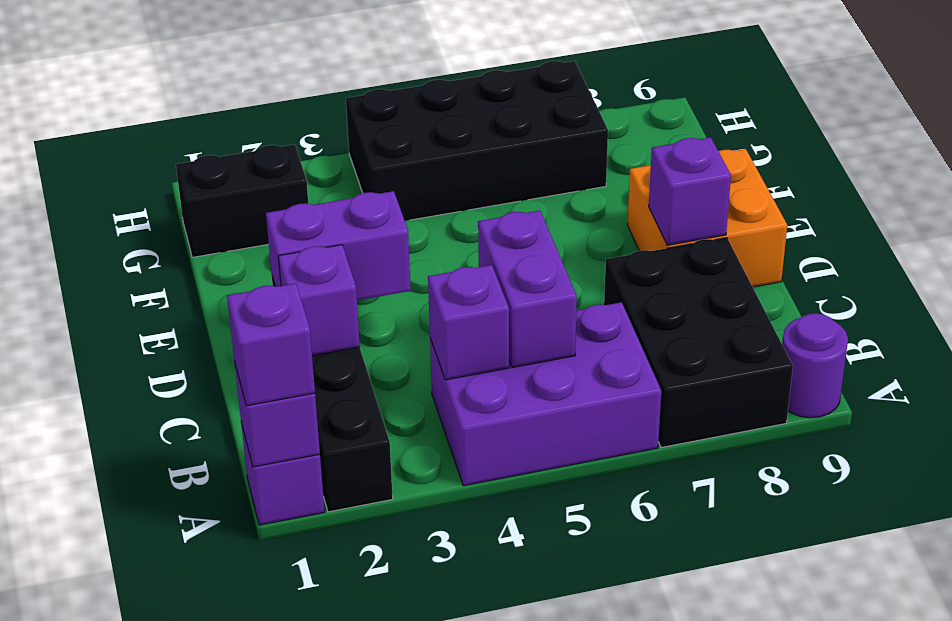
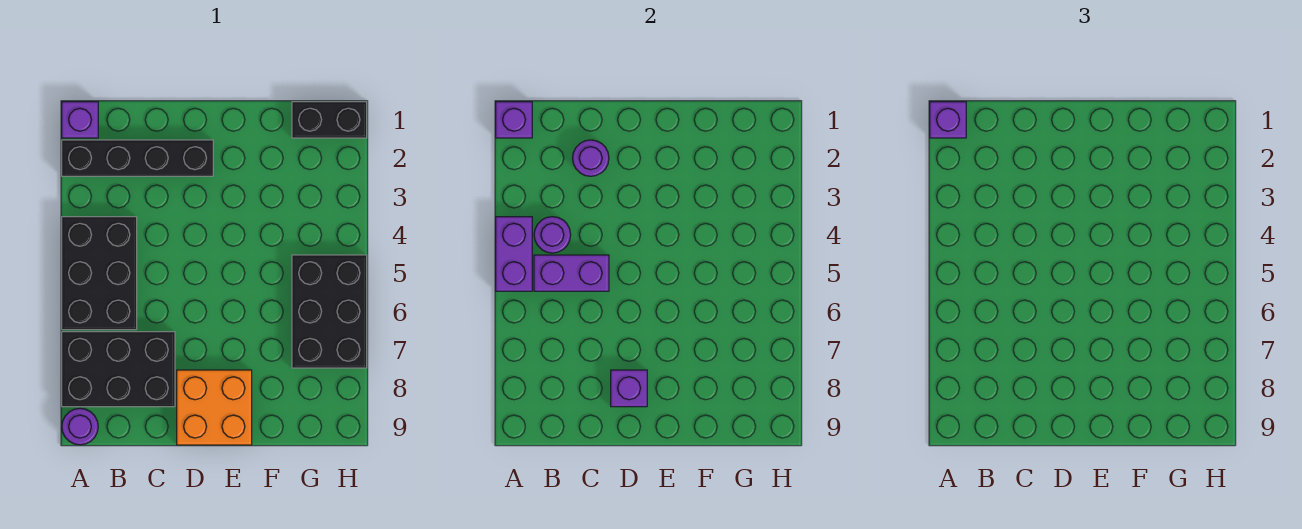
purple 2x3 brick [430,302,661,486] -> black 2x3 brick [62,217,137,330]
purple 1x1 brick [428,265,509,380] -> purple 1x1 round brick [534,217,571,253]
purple 1x1 brick [278,245,360,355] -> purple 1x1 round brick [573,140,609,176]
purple 1x2 brick [266,191,411,300] -> purple 1x2 brick moved to [496,217,532,291]
black 1x2 brick [176,145,308,257] -> black 1x2 brick turned to [292,102,367,138]
black 2x4 brick [346,61,608,221] -> black 2x3 brick [292,255,367,368]

